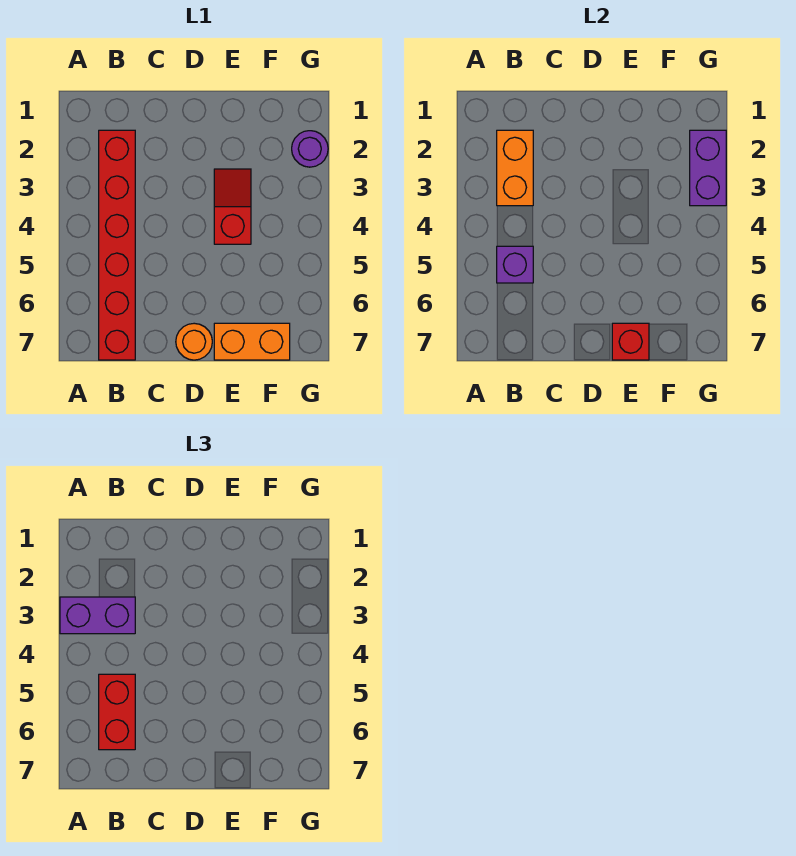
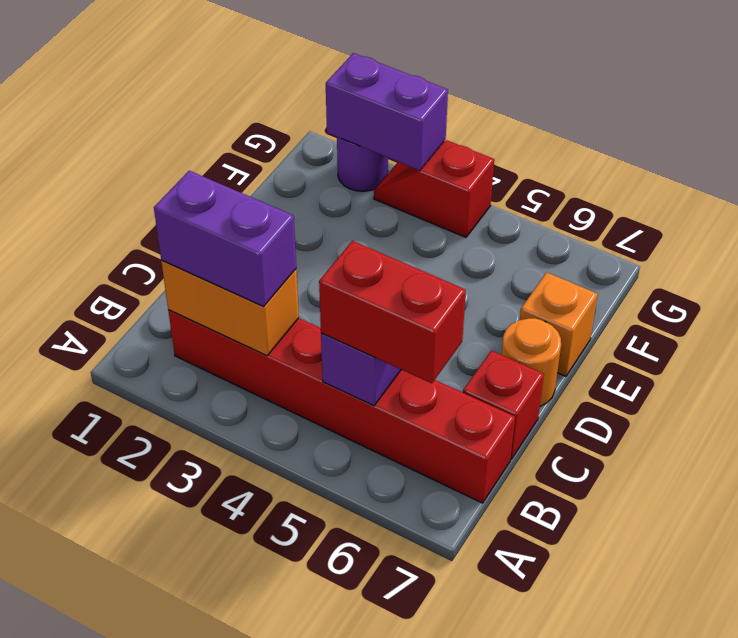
purple 1x2 brick [60,597,135,634] -> purple 1x2 brick turned to [154,171,296,307]
red 1x2 slope [214,169,251,244] -> red 1x2 slope moved to [374,140,494,237]
orange 1x2 brick [214,323,290,360] -> orange 1x1 brick [519,272,598,376]
red 1x1 brick [612,323,649,360] -> red 1x1 brick moved to [463,351,544,459]

